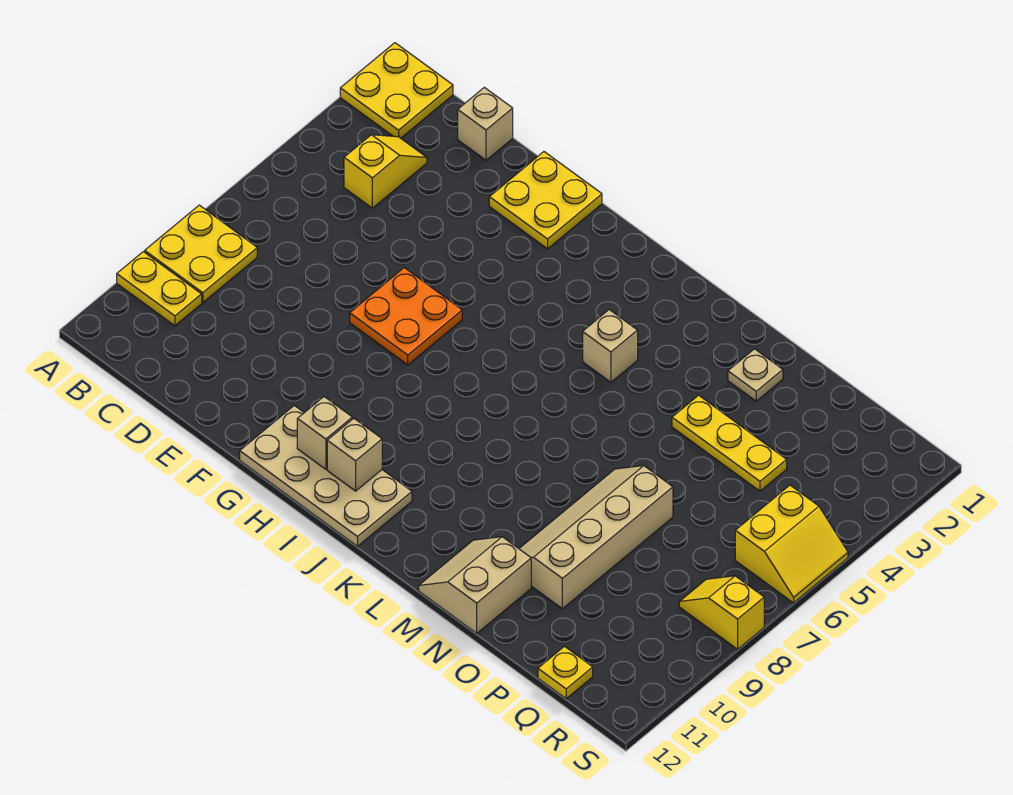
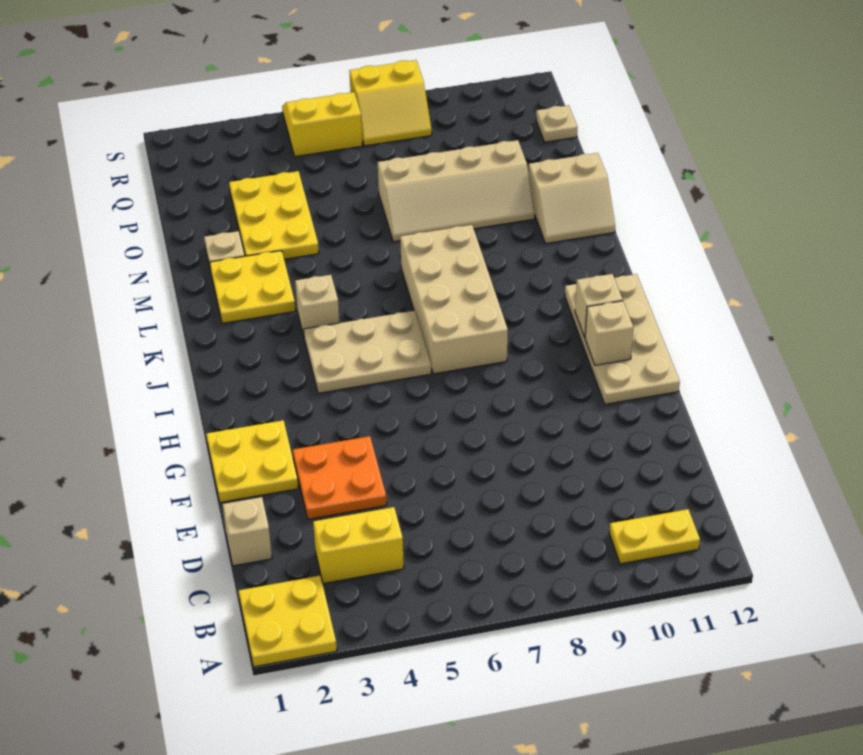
yellow 2x2 plate [145,205,257,303] -> yellow 2x2 plate moved to [210,251,295,323]
yellow 1x2 plate [117,252,202,326] -> yellow 1x2 plate turned to [609,509,700,564]
yellow 1x2 slope [344,135,427,208] -> yellow 1x2 brick [313,507,404,584]
orange 2x2 plate [350,268,462,365] -> orange 2x2 plate moved to [293,436,387,519]
none -> tan 2x3 plate [304,311,431,393]
none -> tan 2x4 brick [400,225,508,374]
yellow 1x3 plate [672,395,787,491] -> yellow 2x3 plate [229,171,319,259]
yellow 1x1 plate [538,646,593,699] -> tan 1x1 plate [536,105,577,142]
yellow 1x2 slope [679,576,764,649] -> yellow 2x2 slope [349,60,432,146]

